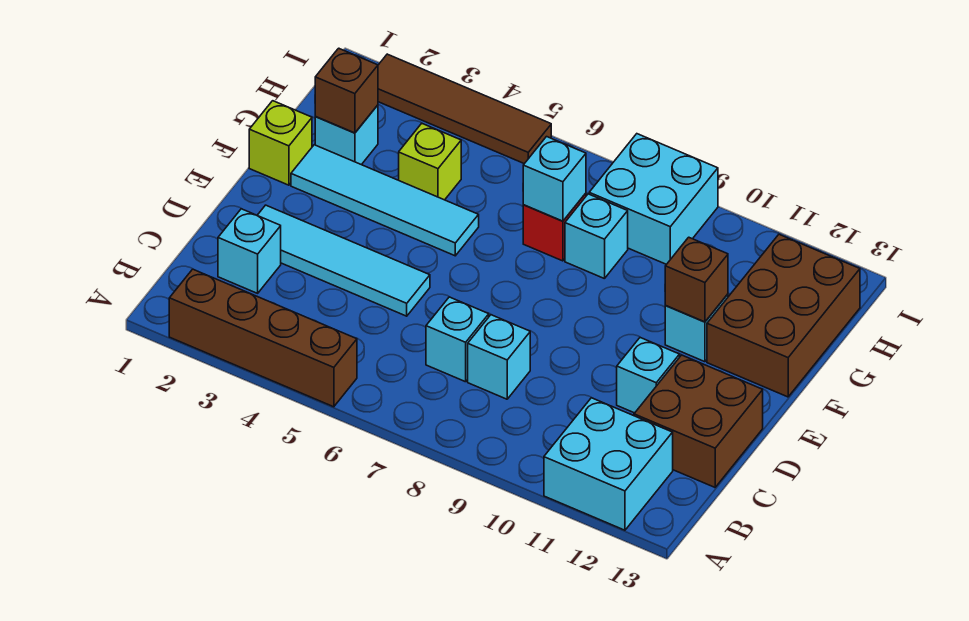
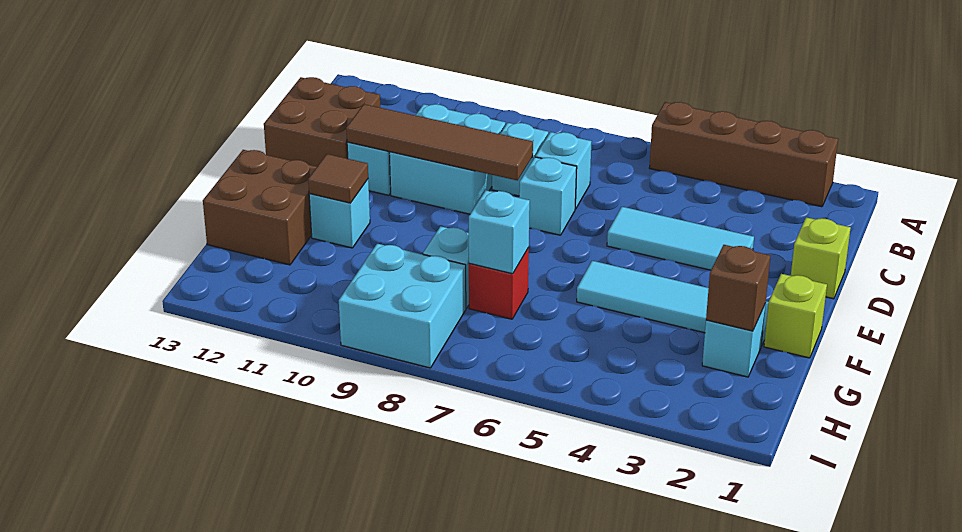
cyan 2x2 brick [544,398,673,530] -> cyan 2x2 brick moved to [389,104,505,214]
cyan 1x1 brick [218,209,281,293] -> cyan 1x1 brick moved to [519,157,577,235]
cyan 1x4 tile [257,205,430,316] -> cyan 1x3 tile [607,207,754,270]
brown 1x1 brick [665,237,728,322] -> brown 1x1 tile [308,154,368,203]
brown 2x3 brick [707,234,860,397] -> brown 2x2 brick [203,150,317,265]
lime 1x1 brick [399,124,461,200] -> lime 1x1 brick moved to [791,217,851,299]
brown 1x4 tile [378,54,551,164] -> brown 1x4 tile moved to [346,104,533,180]

